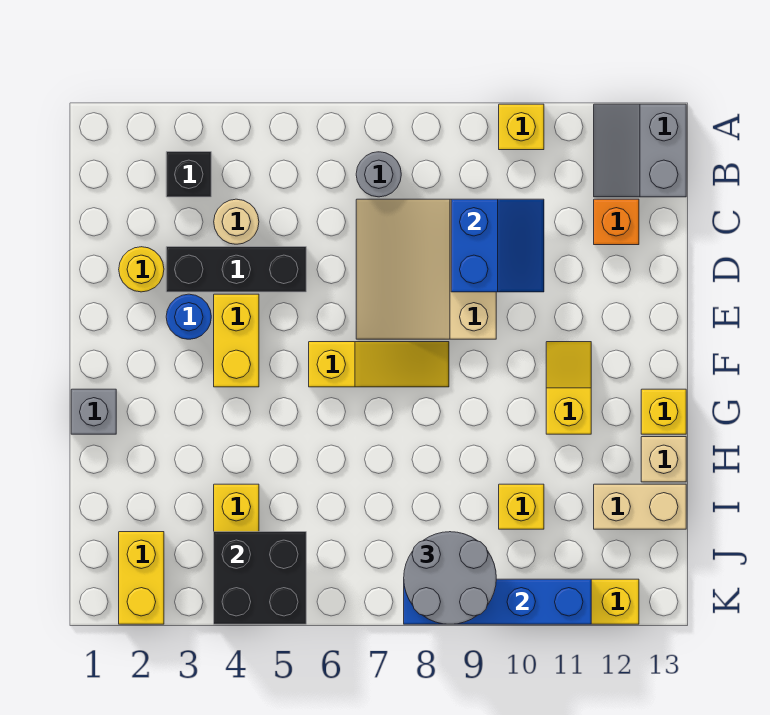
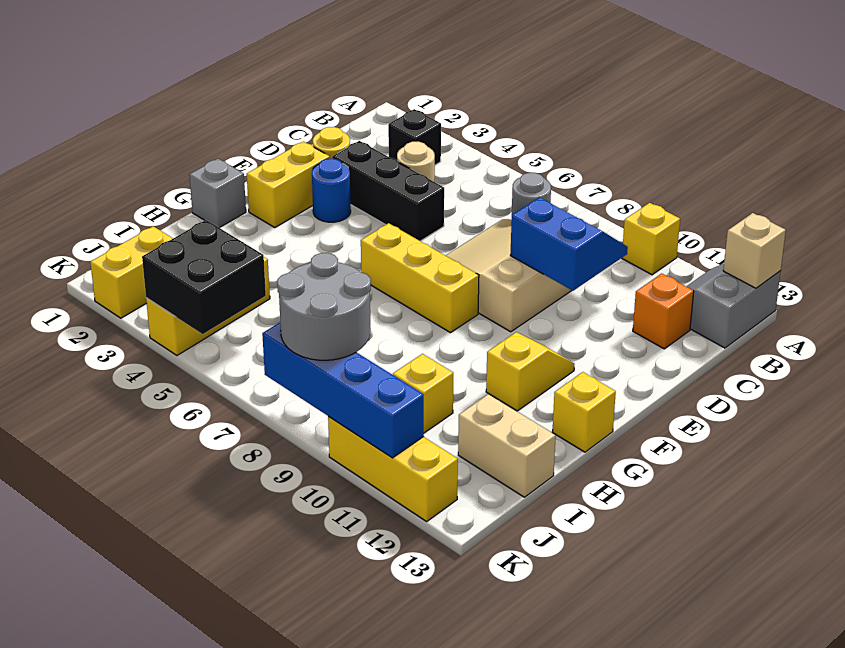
blue 2x2 slope [451,199,544,292] -> blue 2x2 slope turned to [510,198,628,291]
yellow 1x2 brick [214,294,259,387] -> yellow 1x2 brick moved to [247,141,330,228]
yellow 1x3 slope [309,342,449,387] -> yellow 1x3 brick [361,223,479,333]
tan 1x1 brick [641,437,686,482] -> tan 1x1 brick moved to [723,213,786,288]

